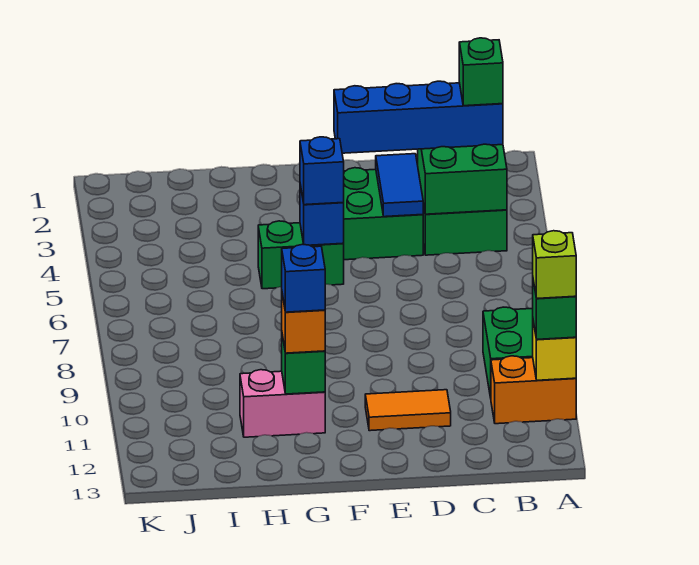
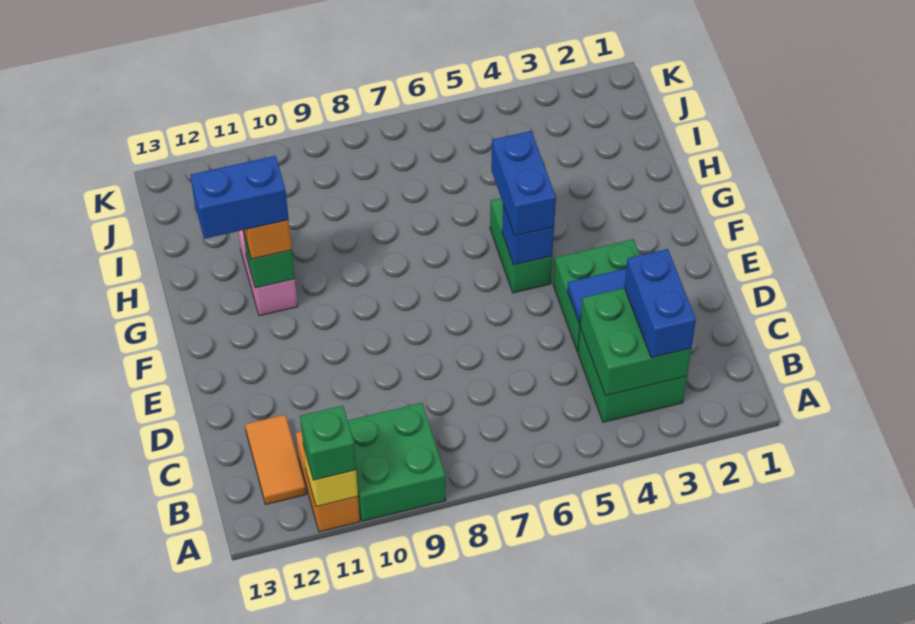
lime 1x1 brick [533,231,576,299] -> none
blue 1x4 brick [334,81,503,153] -> blue 1x2 brick [624,249,696,358]
green 1x1 brick [459,38,503,106] -> none
orange 1x2 tile [365,390,451,431] -> orange 1x2 tile moved to [245,415,306,504]
blue 1x1 brick [300,137,344,205] -> blue 1x2 brick [491,131,556,236]
blue 1x1 brick [282,244,325,312] -> blue 1x2 brick [190,156,289,239]

